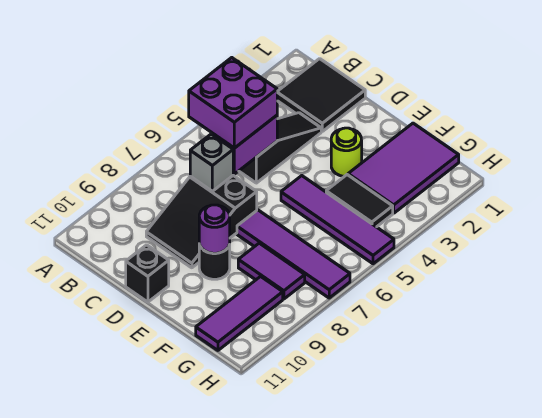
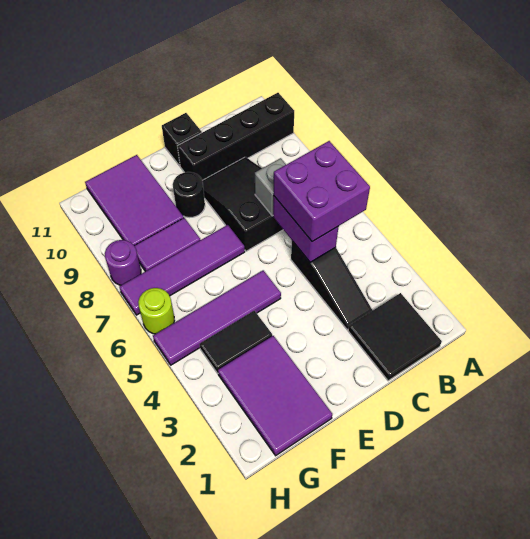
none -> black 1x4 brick [178,93,294,180]
lime 1x1 round brick [331,128,362,176] -> lime 1x1 round brick moved to [138,288,174,334]
purple 1x1 round brick [199,205,230,253] -> purple 1x1 round brick moved to [105,240,141,285]
purple 1x3 tile [196,276,283,350] -> purple 2x3 tile [85,155,184,245]

